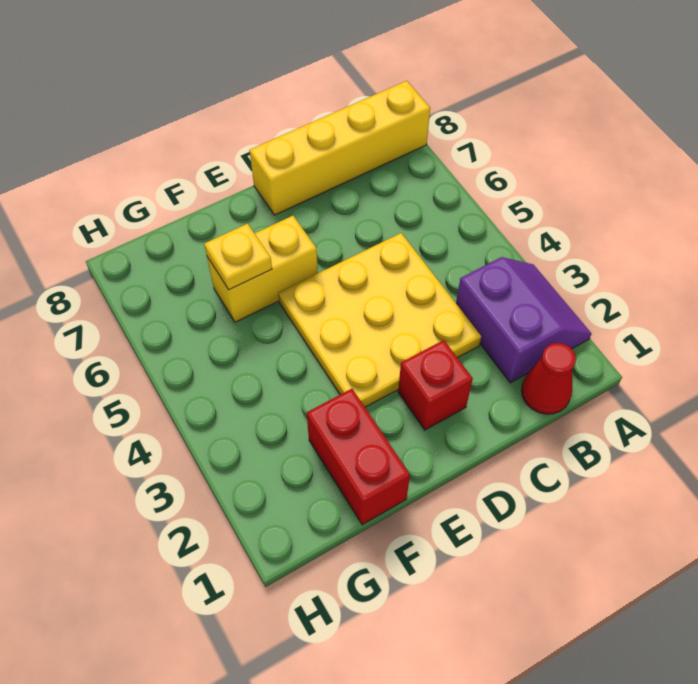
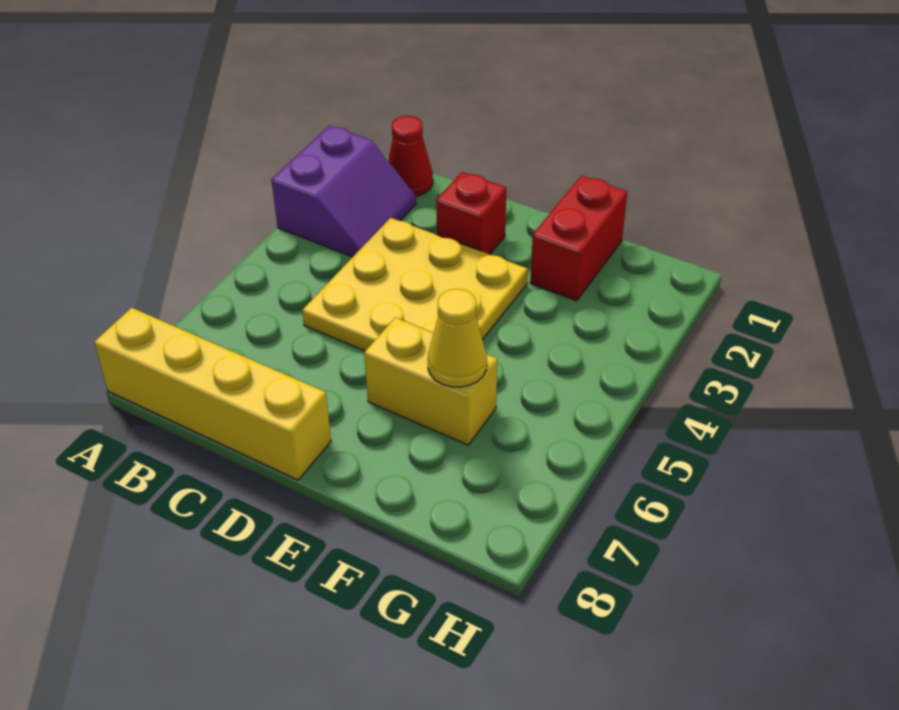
purple 2x2 slope [456,257,591,383] -> purple 2x2 slope turned to [271,126,416,257]
yellow 1x1 plate [204,224,272,290] -> yellow 1x1 cone [428,289,487,387]

